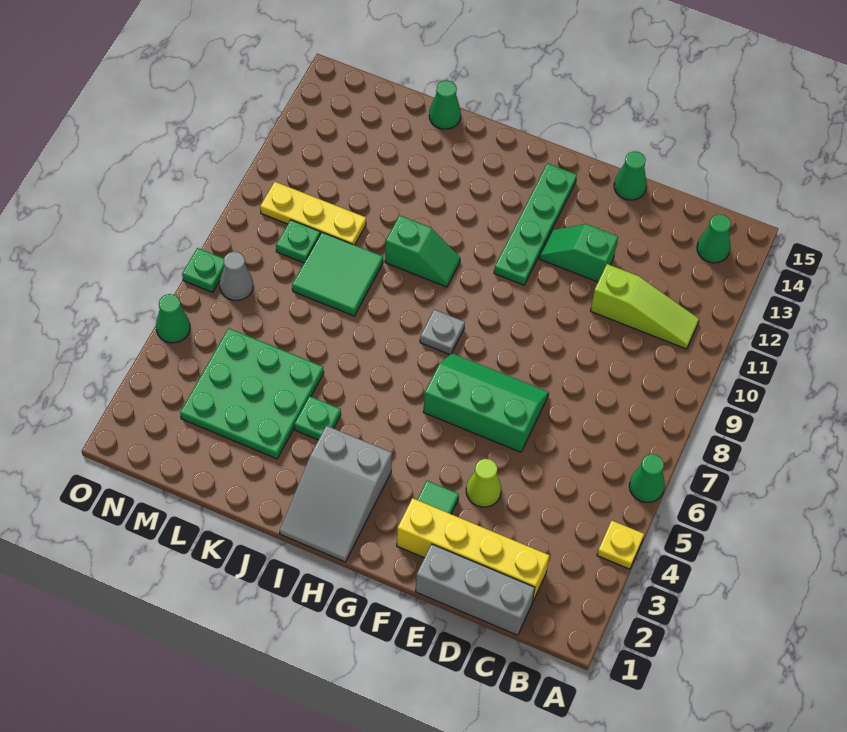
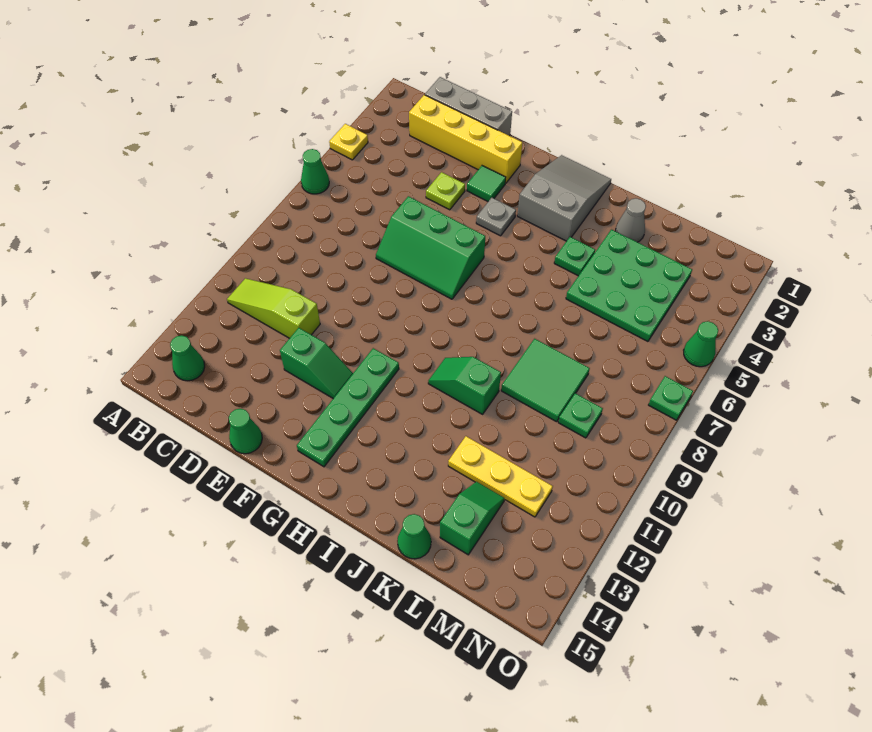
lime 1x1 cone [466,459,501,507] -> lime 1x1 plate [426,172,465,210]
grey 1x1 plate [420,310,465,355] -> grey 1x1 plate moved to [476,198,516,236]
yellow 1x3 plate [260,182,366,245] -> yellow 1x3 plate moved to [448,436,553,517]
none -> green 1x2 slope [440,482,505,555]
grey 1x1 cone [220,252,253,301] -> grey 1x1 cone moved to [616,198,646,242]

